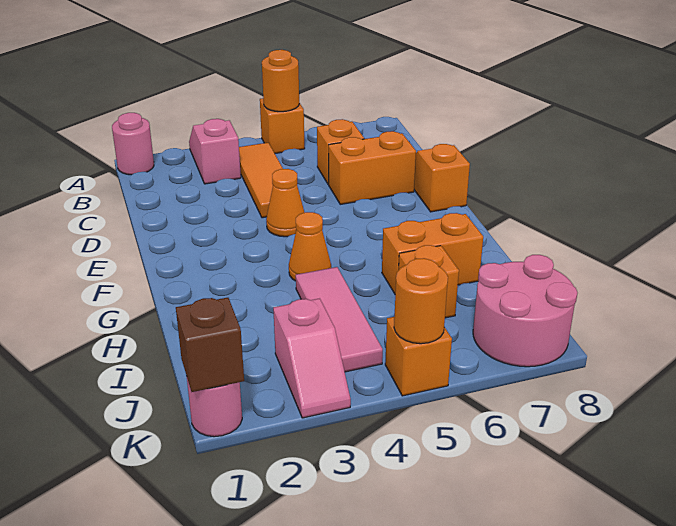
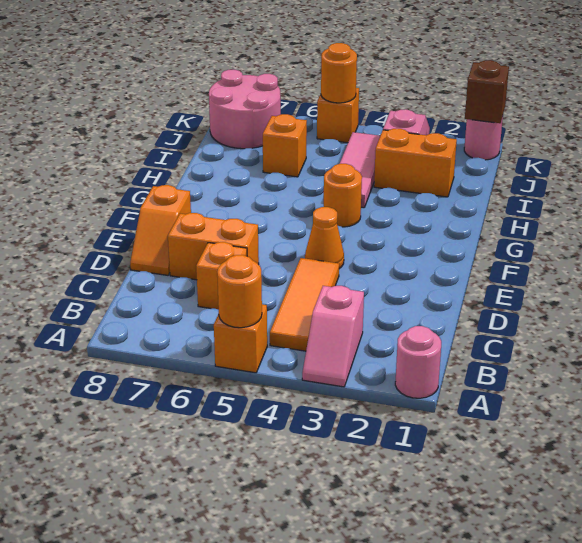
orange 1x1 cone [289,212,331,281] -> orange 1x1 round brick [324,164,362,227]
orange 1x2 brick [382,213,483,294] -> orange 1x2 brick moved to [374,129,457,197]

